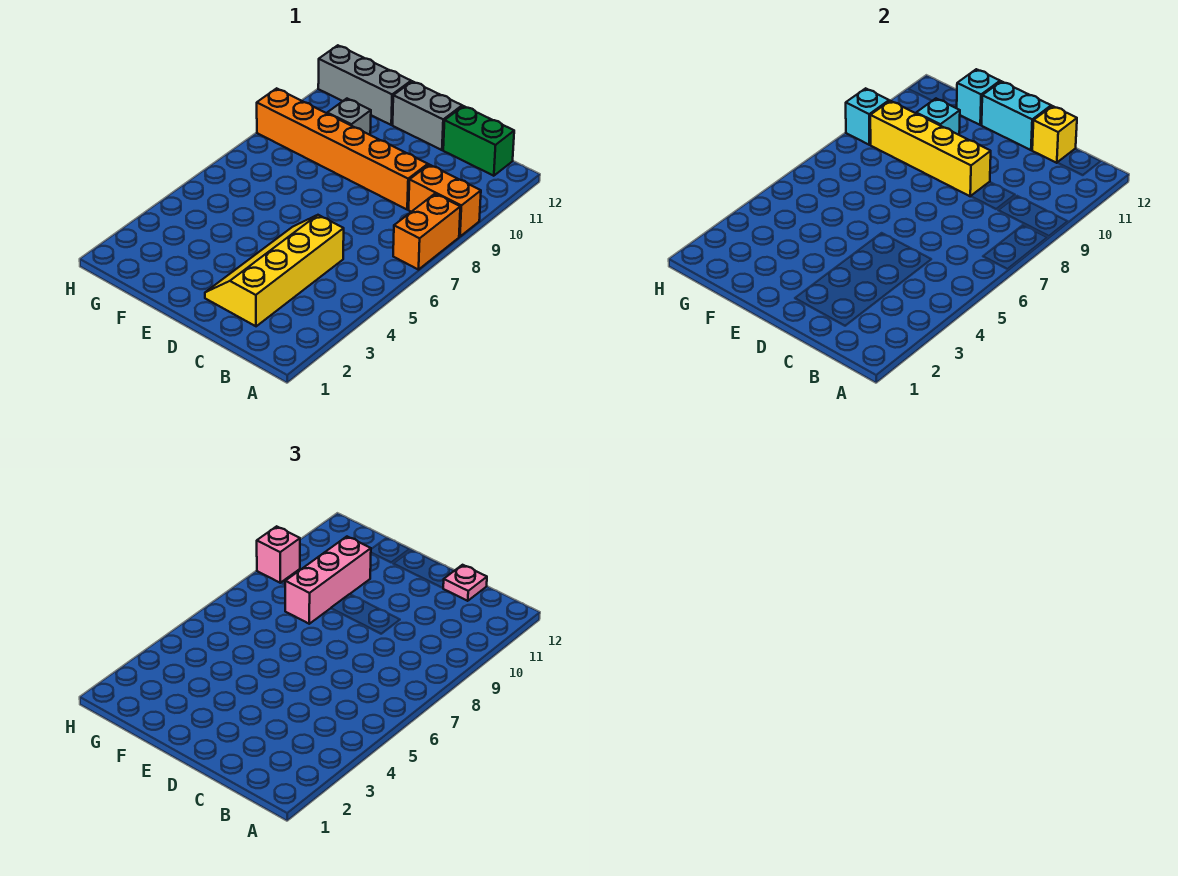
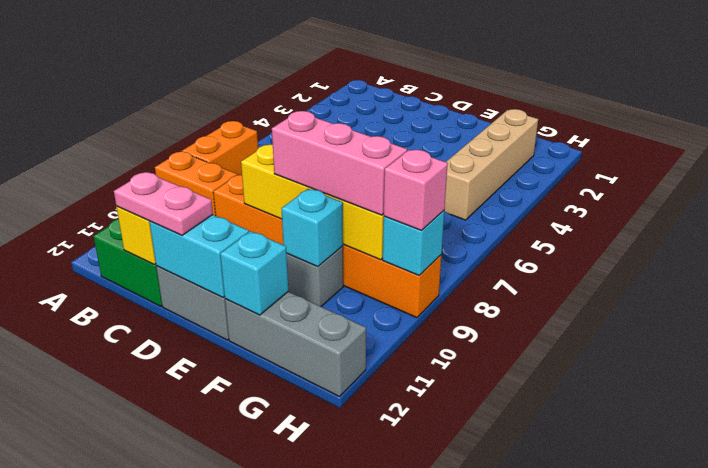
yellow 2x4 slope [205,215,344,326] -> none
pink 1x1 plate [443,565,487,601] -> pink 1x2 plate [114,172,213,235]
pink 1x3 brick [285,537,371,624] -> pink 1x3 brick turned to [272,111,407,215]
none -> tan 1x4 brick [444,109,538,220]

